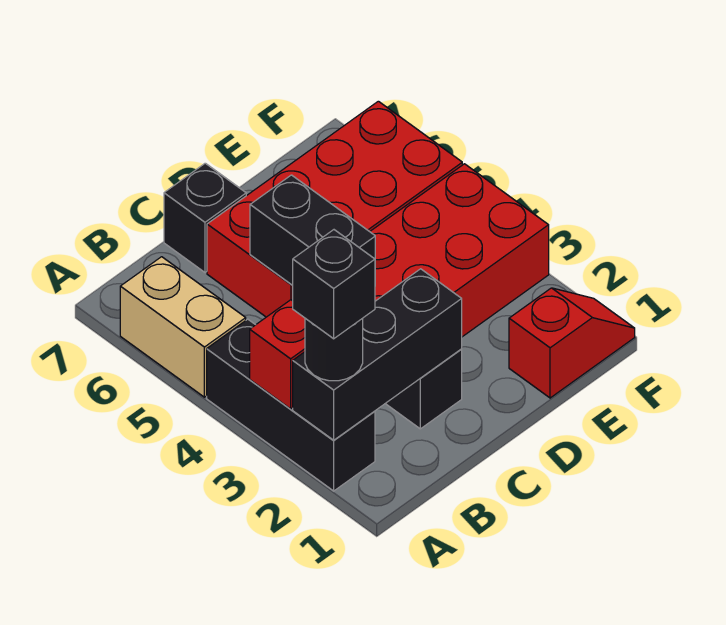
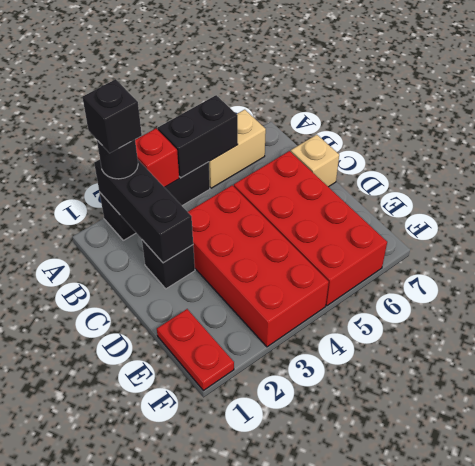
black 1x2 brick [250,175,375,285] -> black 1x2 brick moved to [158,95,238,178]
black 1x1 brick [164,163,246,272] -> tan 1x1 brick [291,135,339,187]
red 1x2 slope [509,288,635,398] -> red 1x2 plate [157,309,234,391]

